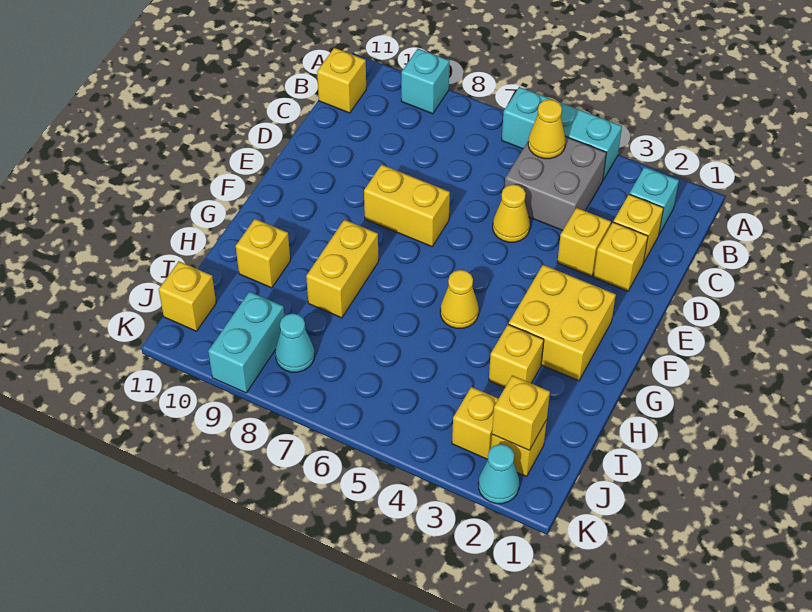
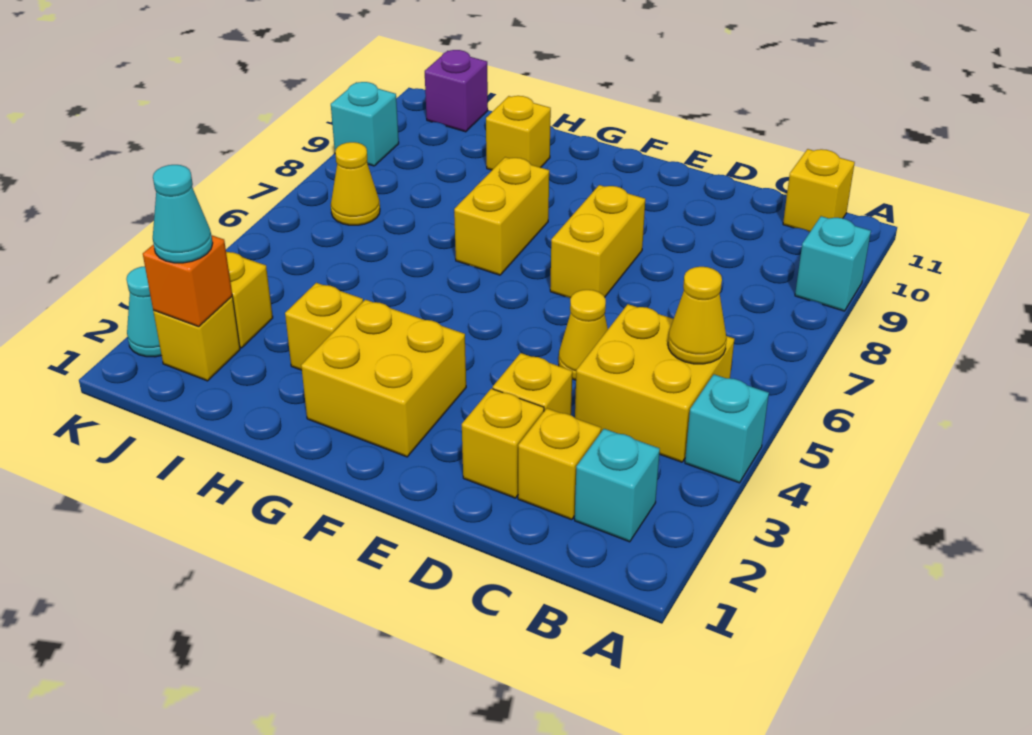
cyan 1x3 brick [502,87,622,180] -> cyan 1x1 brick [685,374,769,483]
grey 2x2 brick [504,137,607,230] -> yellow 2x2 brick [575,304,734,462]
yellow 1x1 cone [440,270,479,328] -> yellow 1x1 cone moved to [331,142,380,225]
yellow 1x2 brick [306,220,378,318] -> yellow 1x2 brick turned to [454,157,549,275]
yellow 1x1 brick [492,375,550,450] -> orange 1x1 brick [143,235,232,327]
cyan 1x1 cone [275,313,315,372] -> cyan 1x1 cone moved to [153,165,213,263]
cyan 1x2 brick [208,292,284,393] -> cyan 1x1 brick [331,82,399,166]
yellow 1x1 brick [159,261,216,331] -> purple 1x1 brick [425,50,488,132]

